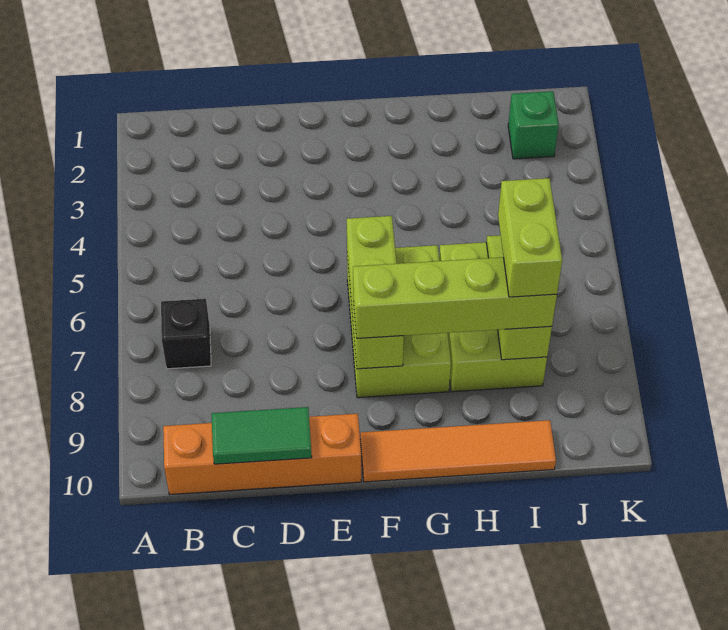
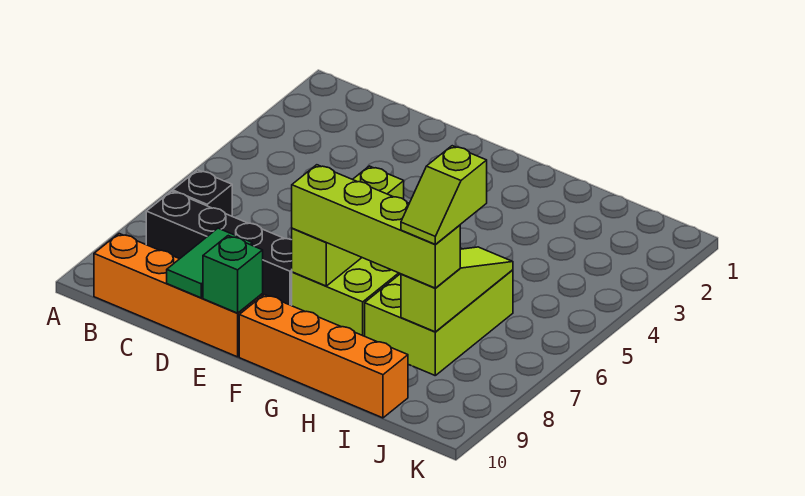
none -> black 1x4 brick [146,191,292,306]
green 1x2 tile [211,407,312,464] -> green 1x2 tile turned to [167,228,252,298]
orange 1x4 tile [360,420,556,482] -> orange 1x4 brick [239,295,408,418]
lime 1x2 brick [498,178,562,297] -> lime 1x2 slope [401,146,487,244]
green 1x1 brick [508,91,559,159] -> green 1x1 brick moved to [203,236,263,313]

